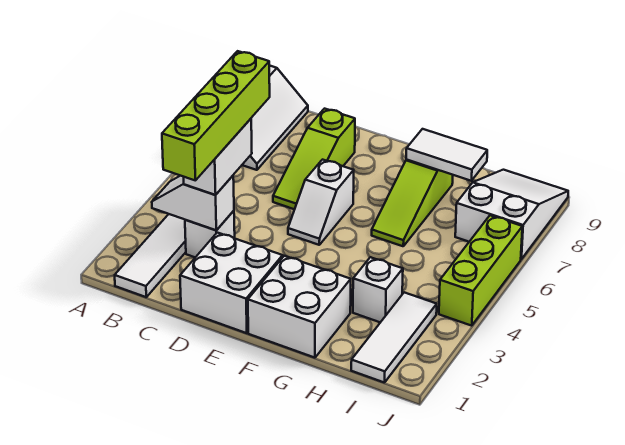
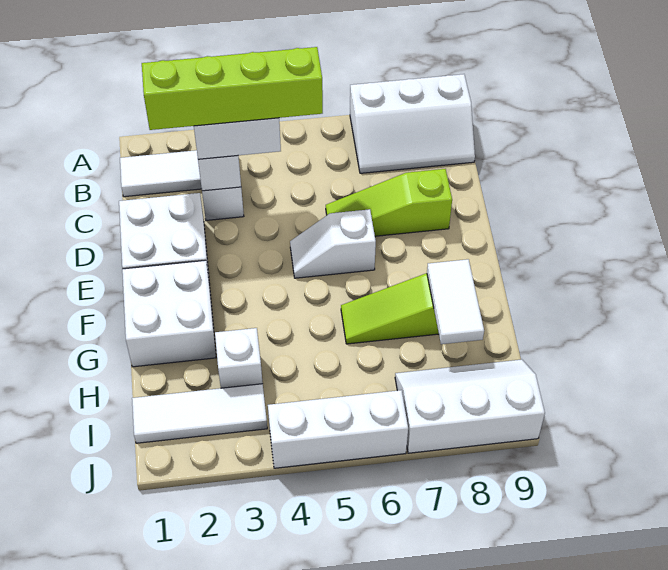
white 2x3 slope [455,170,568,259] -> white 2x3 slope turned to [395,359,545,453]
lime 1x3 brick [439,215,522,326] -> white 1x3 brick [268,390,408,468]

